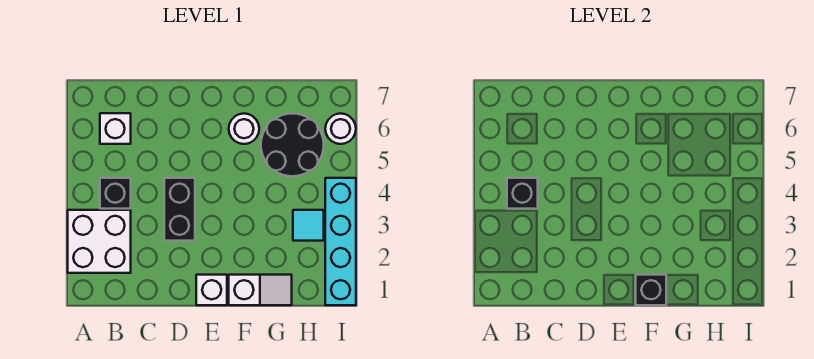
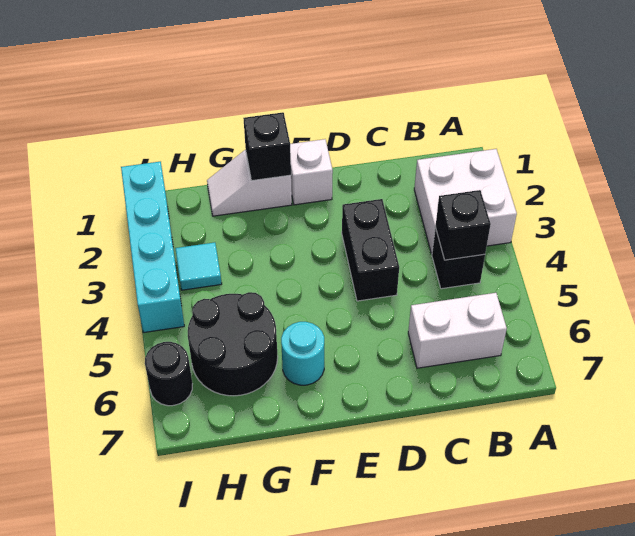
white 1x1 brick [100,113,131,144] -> white 1x2 brick [408,292,507,368]
white 1x1 round brick [229,114,259,144] -> cyan 1x1 round brick [281,322,324,385]
white 1x1 round brick [325,113,356,144] -> black 1x1 round brick [145,342,192,406]

